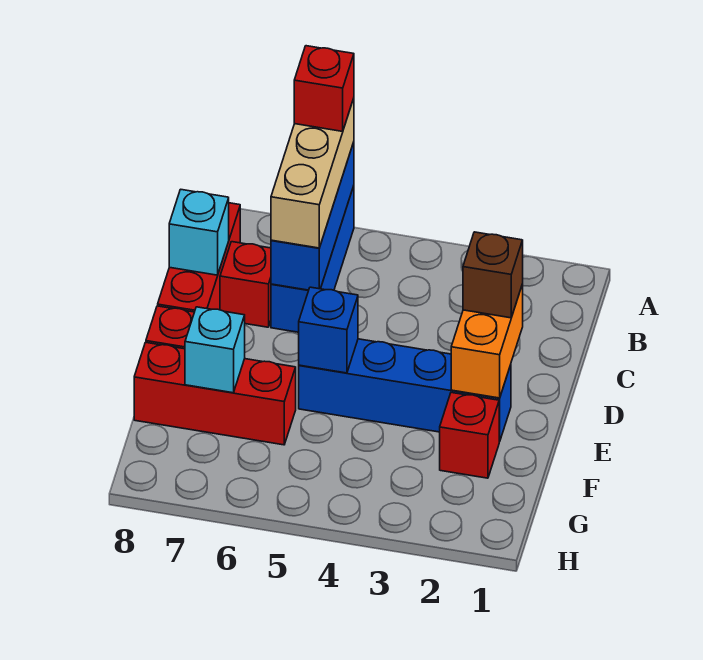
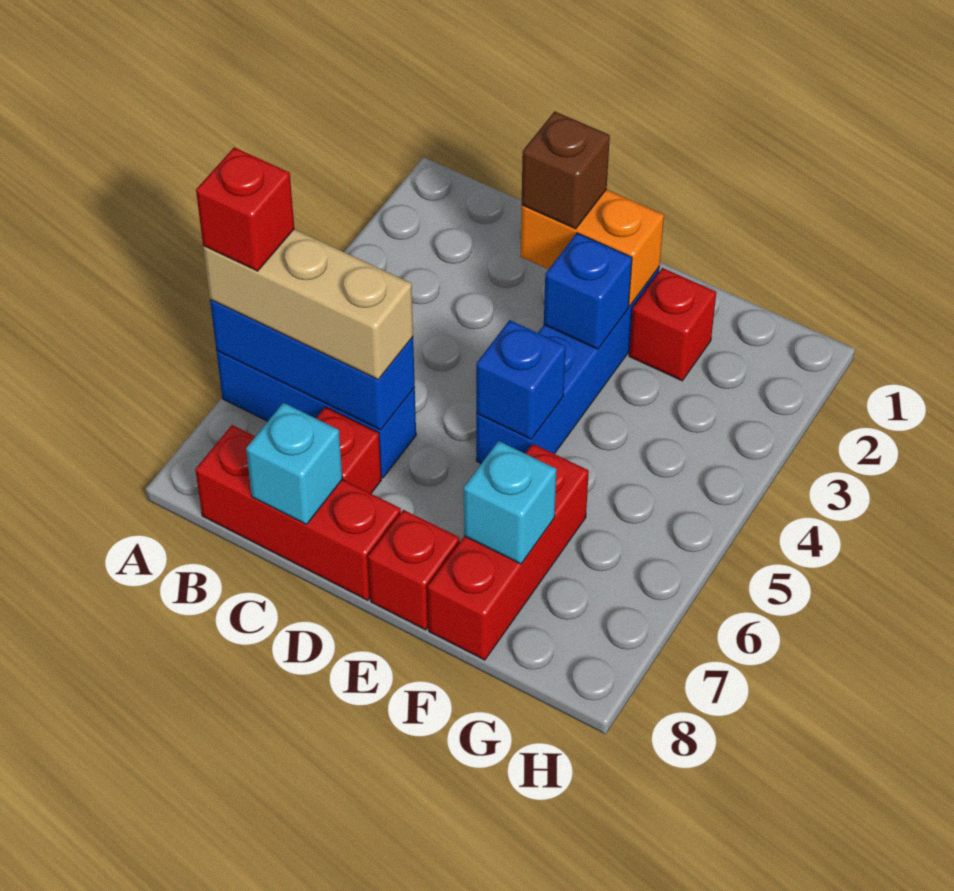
none -> blue 1x1 brick [544,233,632,349]

